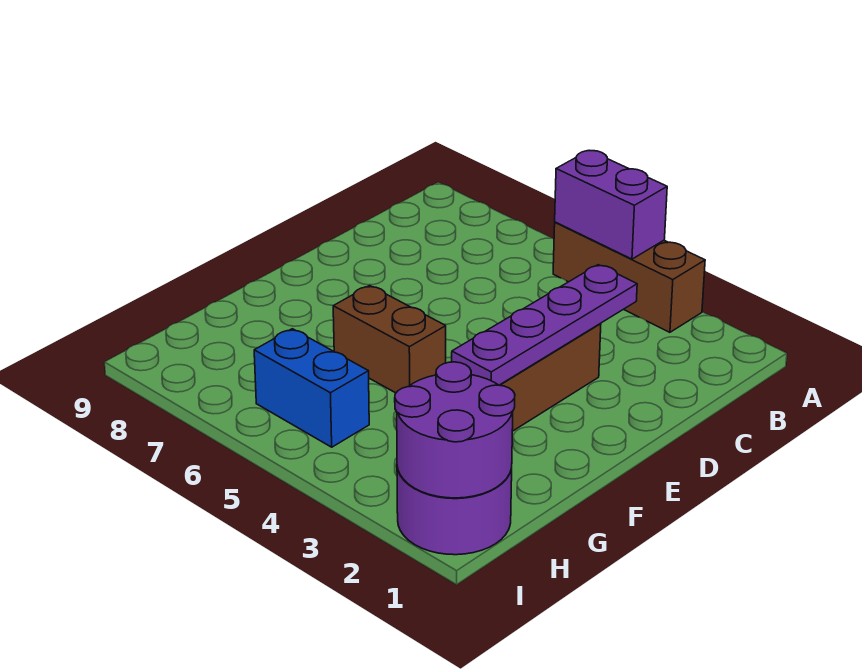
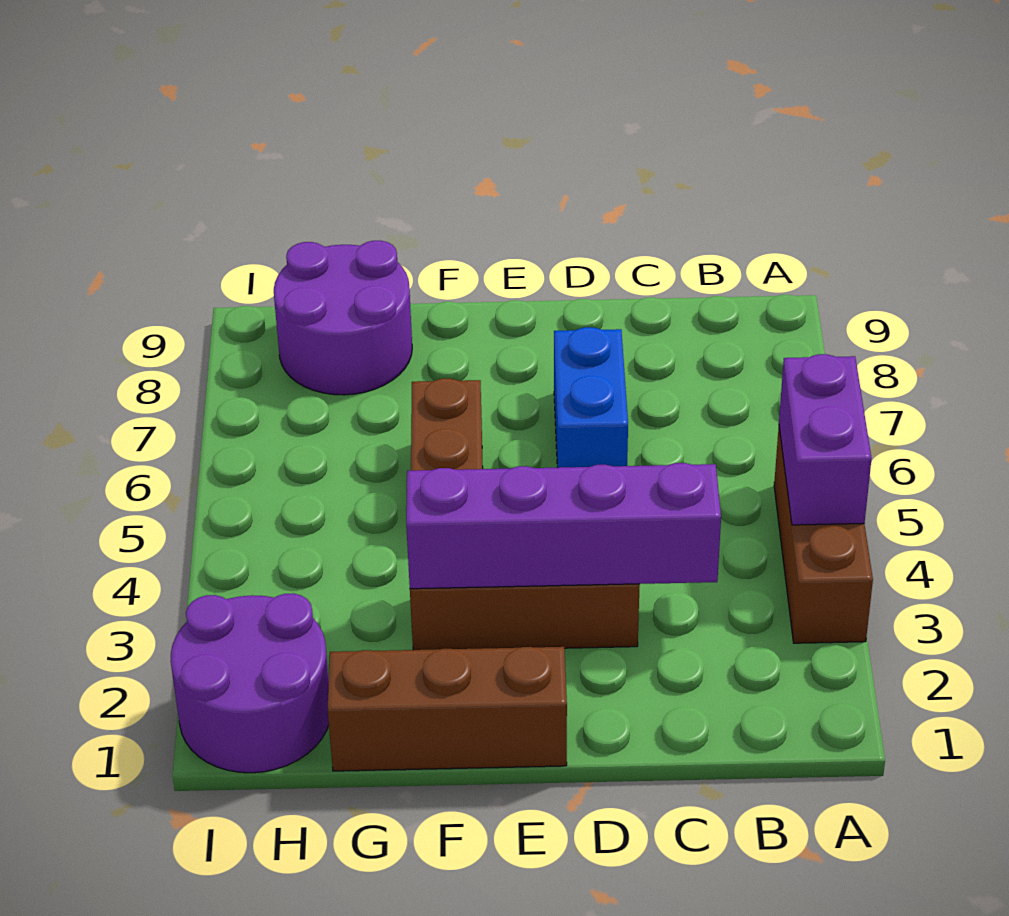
purple 1x4 plate [452,265,637,385] -> purple 1x4 brick [406,463,721,589]
none -> brown 1x3 brick [328,647,567,771]
purple 2x2 round brick [395,362,515,498] -> purple 2x2 round brick moved to [274,240,412,395]
blue 1x2 brick [254,329,369,447] -> blue 1x2 brick moved to [554,327,628,468]

